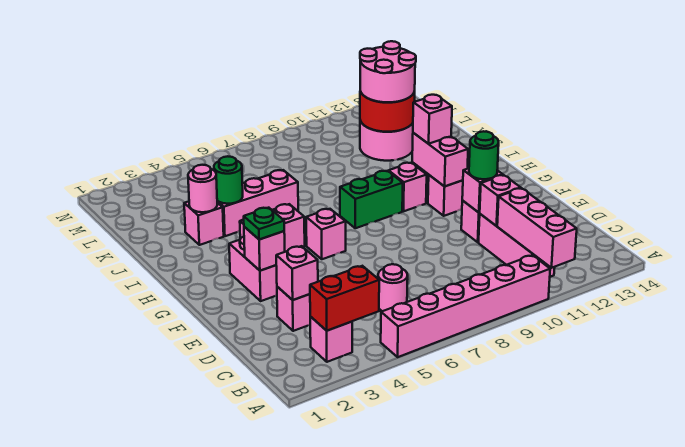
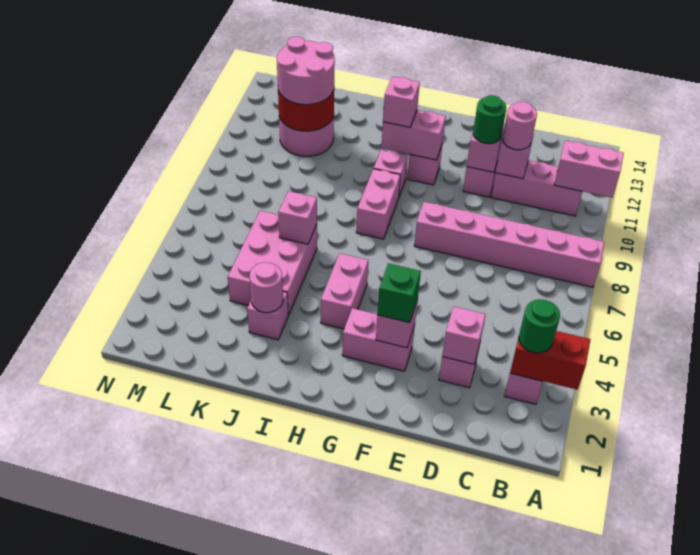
pink 1x6 brick [381,255,550,357] -> pink 1x6 brick turned to [414,202,604,287]
pink 1x3 brick [497,188,577,268] -> pink 1x2 brick [554,141,624,198]
red 1x2 brick [310,266,379,331] -> red 1x2 brick turned to [510,331,591,390]
pink 1x1 round brick [378,264,408,311] -> pink 1x1 round brick moved to [503,102,537,150]
green 1x1 plate [244,208,284,240] -> green 1x1 brick [377,263,421,323]
pink 1x1 brick [306,209,346,259] -> pink 1x1 brick moved to [278,191,317,244]
green 1x2 brick [340,171,403,228] -> pink 1x2 brick [356,169,400,239]
pink 1x3 brick [217,170,298,236] -> pink 2x3 brick [228,211,317,315]
green 1x1 round brick [214,156,243,204] -> green 1x1 round brick moved to [519,300,560,353]

